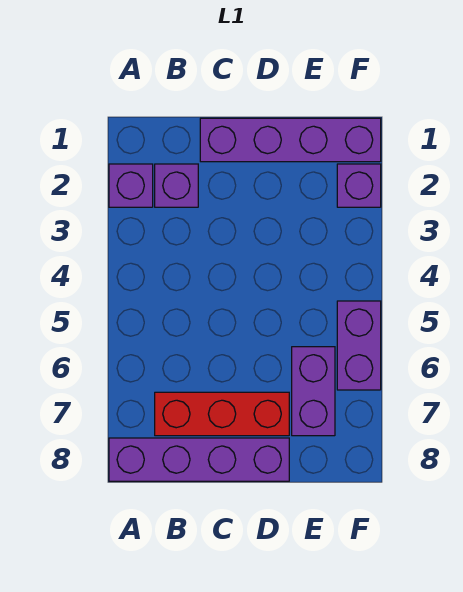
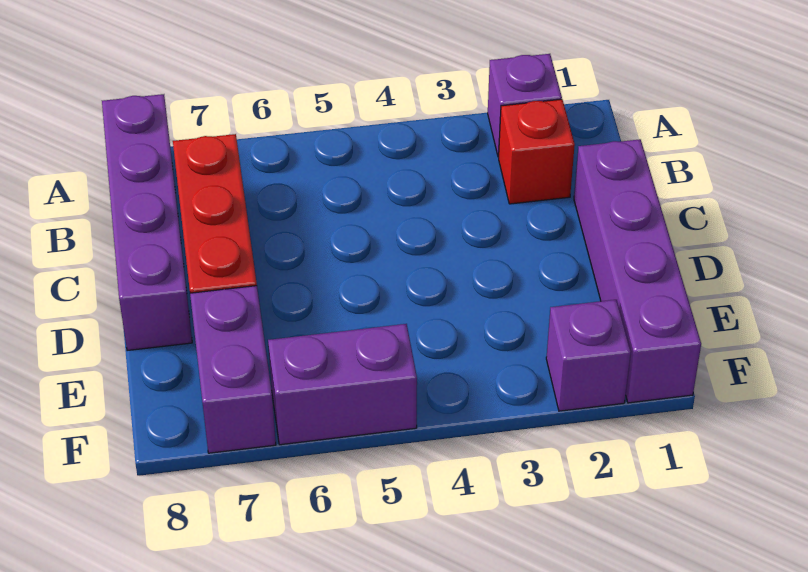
purple 1x1 brick [155,164,198,207] -> red 1x1 brick [499,99,575,204]
purple 1x2 brick [292,347,335,436] -> purple 1x2 brick turned to [190,286,276,453]

